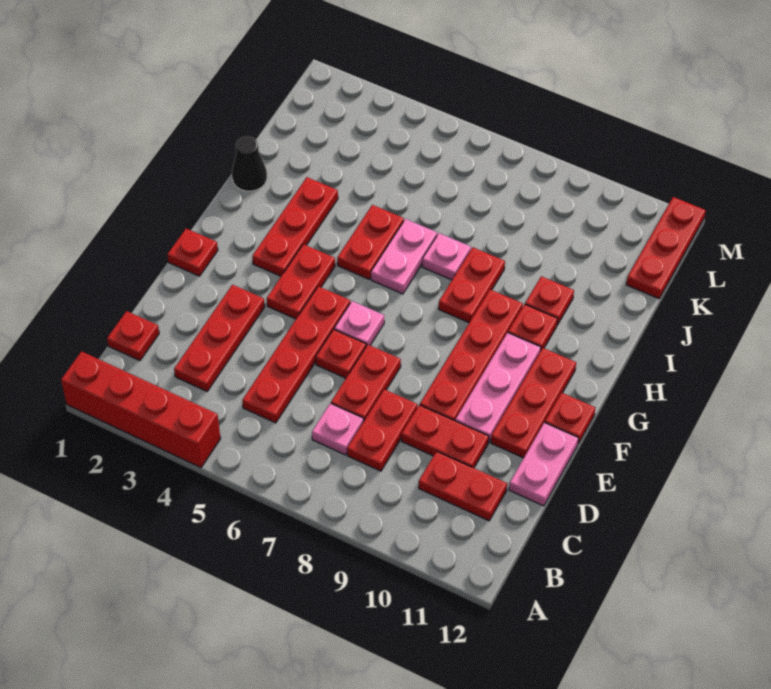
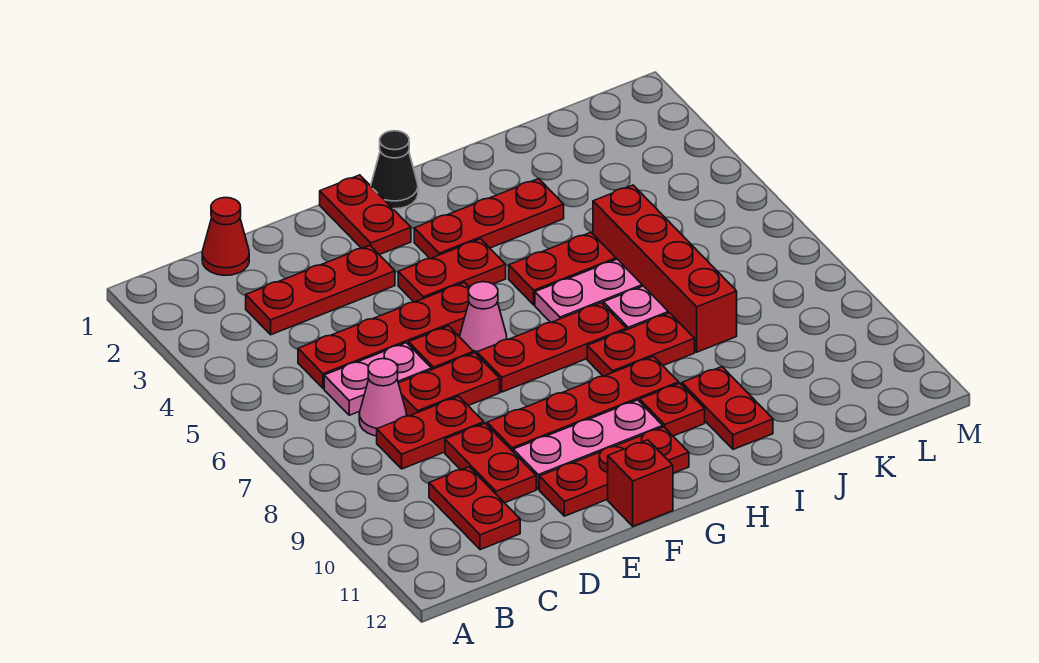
red 1x4 brick [61,351,221,468] -> red 1x4 brick moved to [593,185,737,352]
red 1x1 plate [107,311,159,361] -> red 1x1 cone [202,197,249,275]
pink 1x1 plate [312,403,364,455] -> pink 1x1 cone [359,359,407,436]
pink 1x2 plate [509,423,579,506] -> pink 1x2 plate moved to [324,343,431,415]
red 1x1 plate [167,229,218,276] -> red 1x2 plate [320,175,411,255]
pink 1x1 plate [334,301,384,346] -> pink 1x1 cone [460,282,507,354]
red 1x1 plate [545,393,595,444] -> red 1x1 brick [608,440,673,526]
black 1x1 cone [232,136,267,191] -> black 1x1 cone moved to [371,131,418,209]
red 1x1 plate [525,276,574,325] -> red 1x2 plate [682,367,773,449]
red 1x3 plate [626,197,706,299] -> red 1x3 plate moved to [477,303,626,392]

